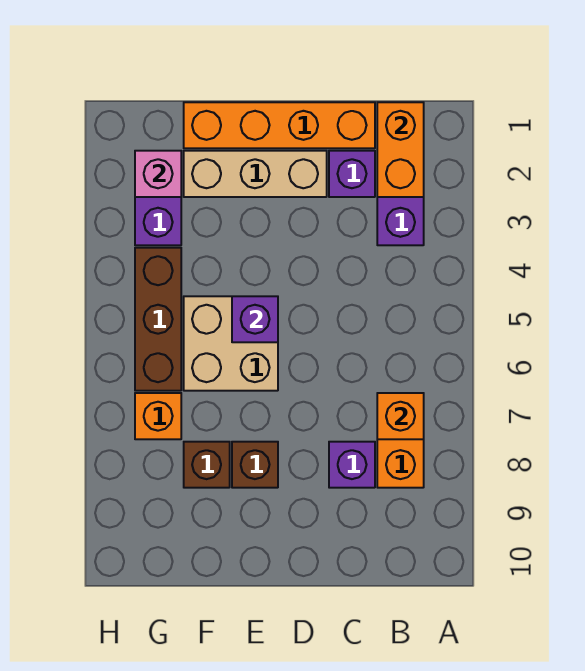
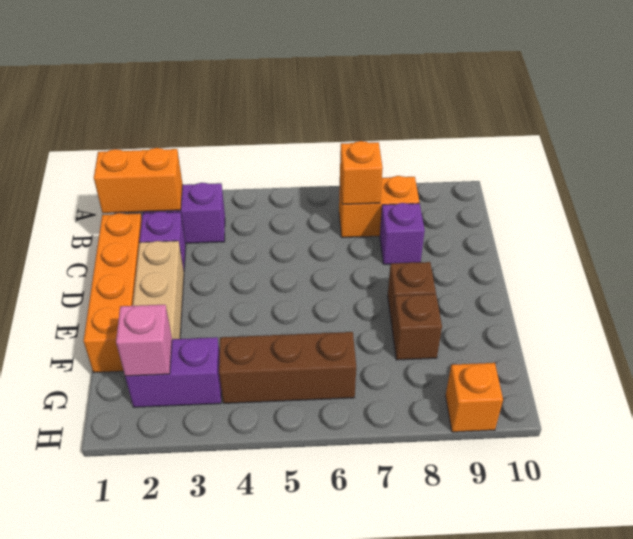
tan 2x2 brick [184,296,278,391] -> none
purple 1x1 brick [232,296,278,342] -> none
orange 1x1 brick [135,393,181,439] -> orange 1x1 brick moved to [445,363,503,432]

